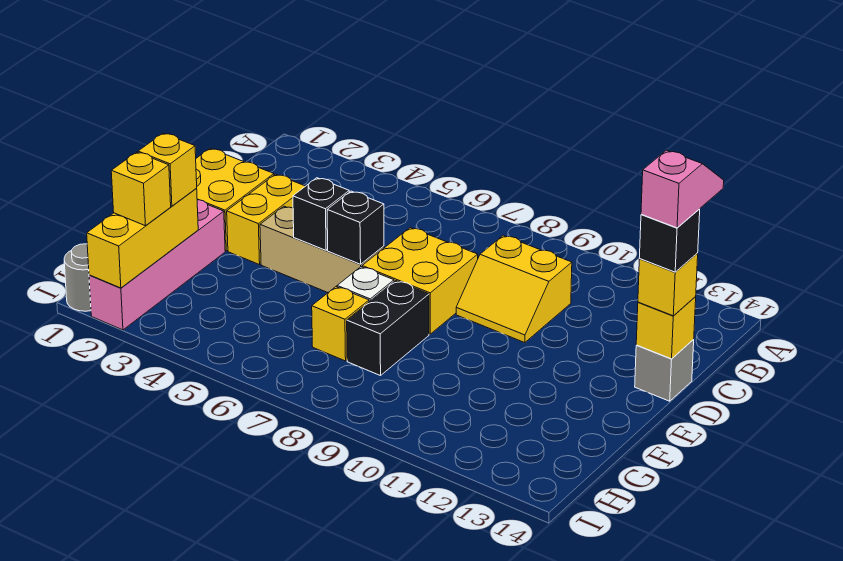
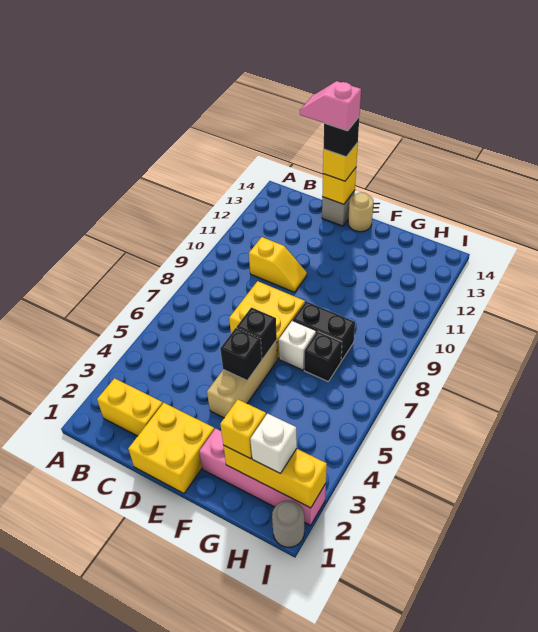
yellow 2x2 slope [456,235,572,343] -> yellow 1x2 slope [249,237,307,292]
yellow 1x2 brick [227,174,305,265] -> yellow 1x2 brick moved to [97,378,163,436]
none -> tan 1x1 round brick [348,192,373,232]
yellow 1x1 brick [312,287,369,361] -> black 1x1 brick [304,331,342,381]
yellow 1x1 brick [111,152,171,226] -> white 1x1 brick [250,414,297,474]

